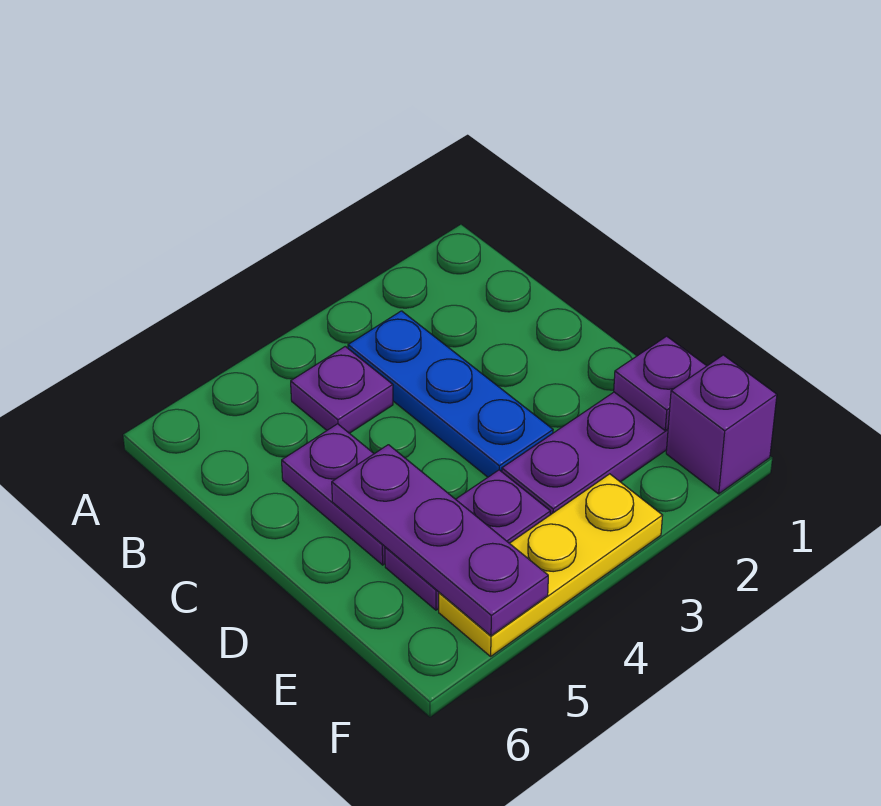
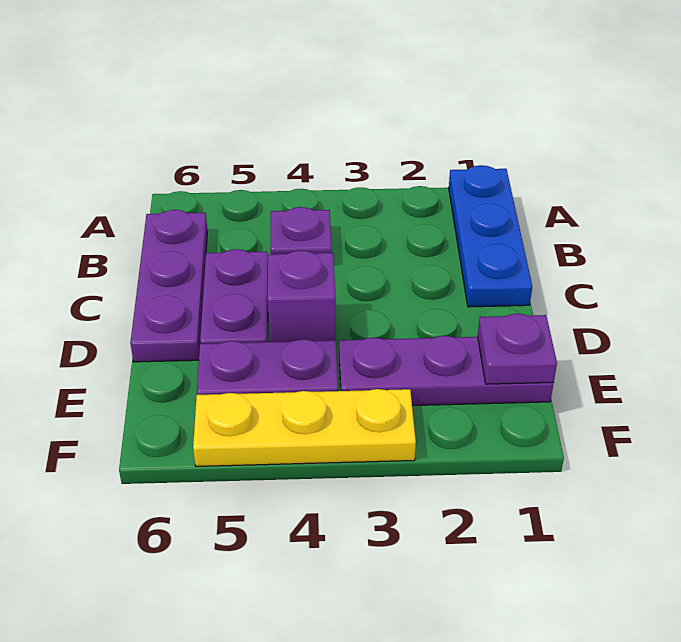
blue 1x3 plate [348,311,553,477] -> blue 1x3 plate moved to [449,165,532,307]
purple 1x3 plate [332,445,548,636] -> purple 1x3 plate moved to [130,210,207,362]
purple 1x1 brick [666,355,777,494] -> purple 1x1 brick moved to [267,250,336,342]

